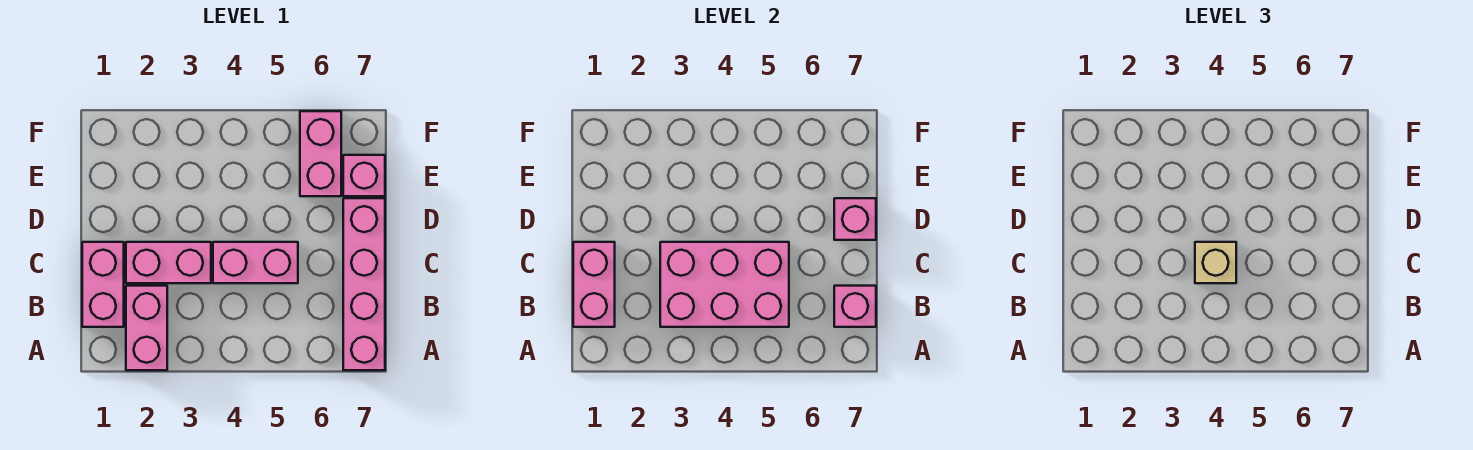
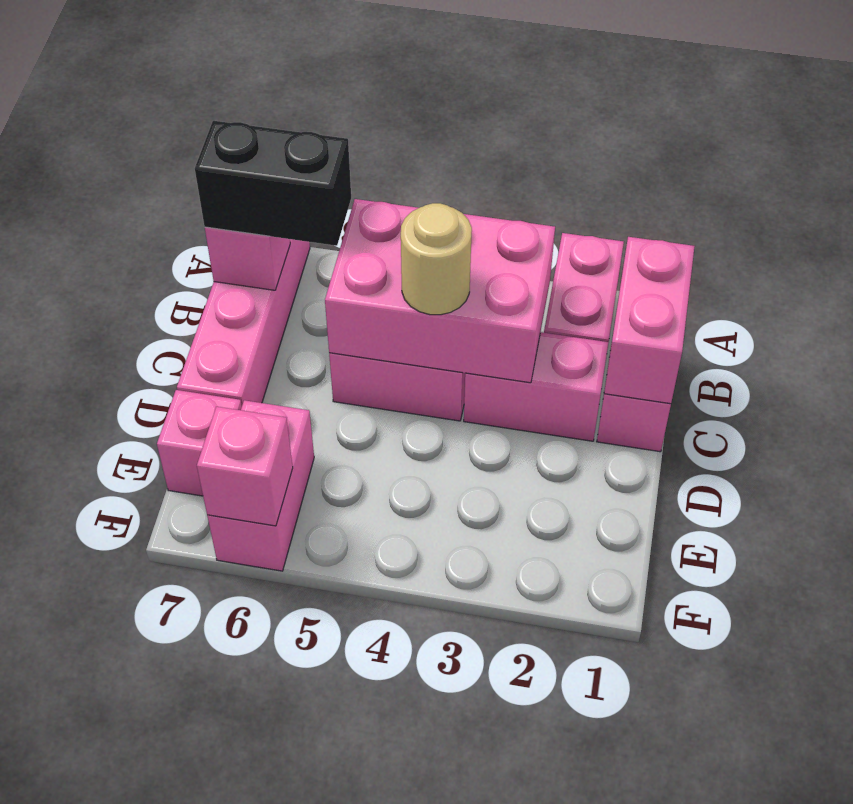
none -> black 1x2 brick [195,121,351,246]
tan 1x1 brick [1195,242,1236,283] -> tan 1x1 round brick [401,203,472,315]
pink 1x1 brick [834,198,876,240] -> pink 1x1 brick moved to [197,407,293,526]

